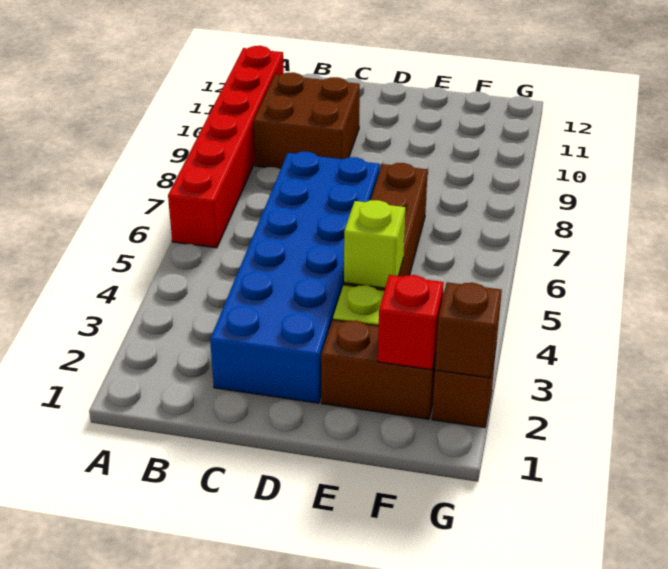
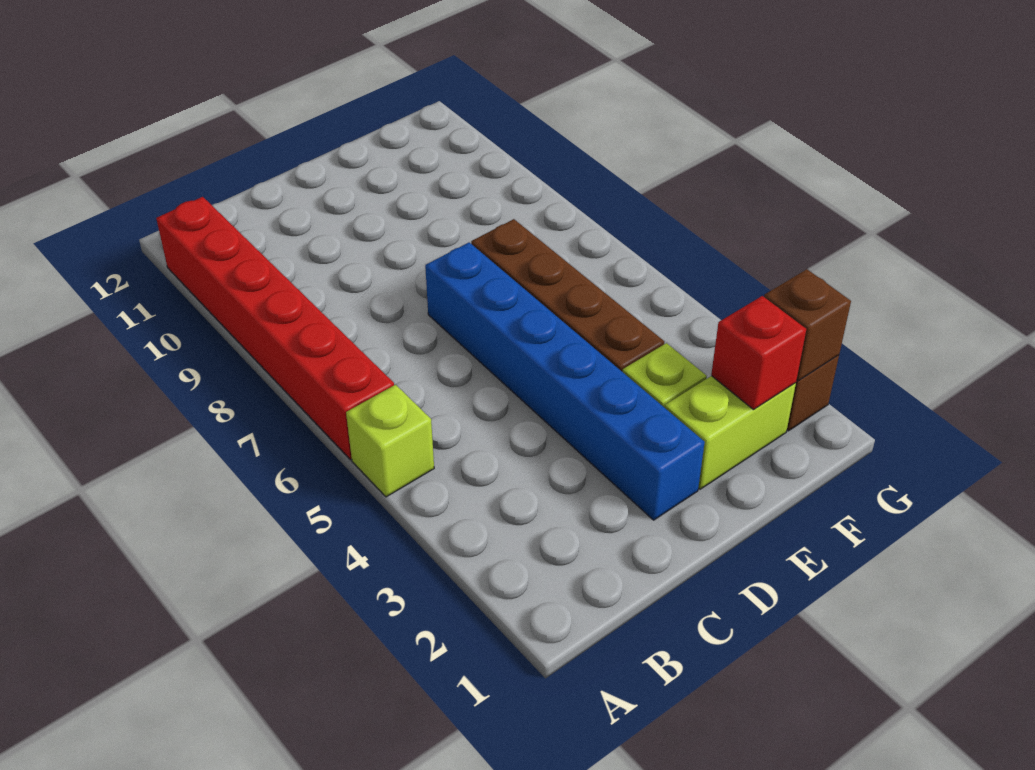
brown 2x2 brick [254,72,360,169] -> none
blue 2x6 brick [210,152,380,403] -> blue 1x6 brick [425,242,705,520]
brown 1x2 brick [321,320,436,419] -> lime 1x2 brick [665,376,796,489]
lime 1x1 brick [344,200,405,288] -> lime 1x1 brick moved to [346,385,434,497]

